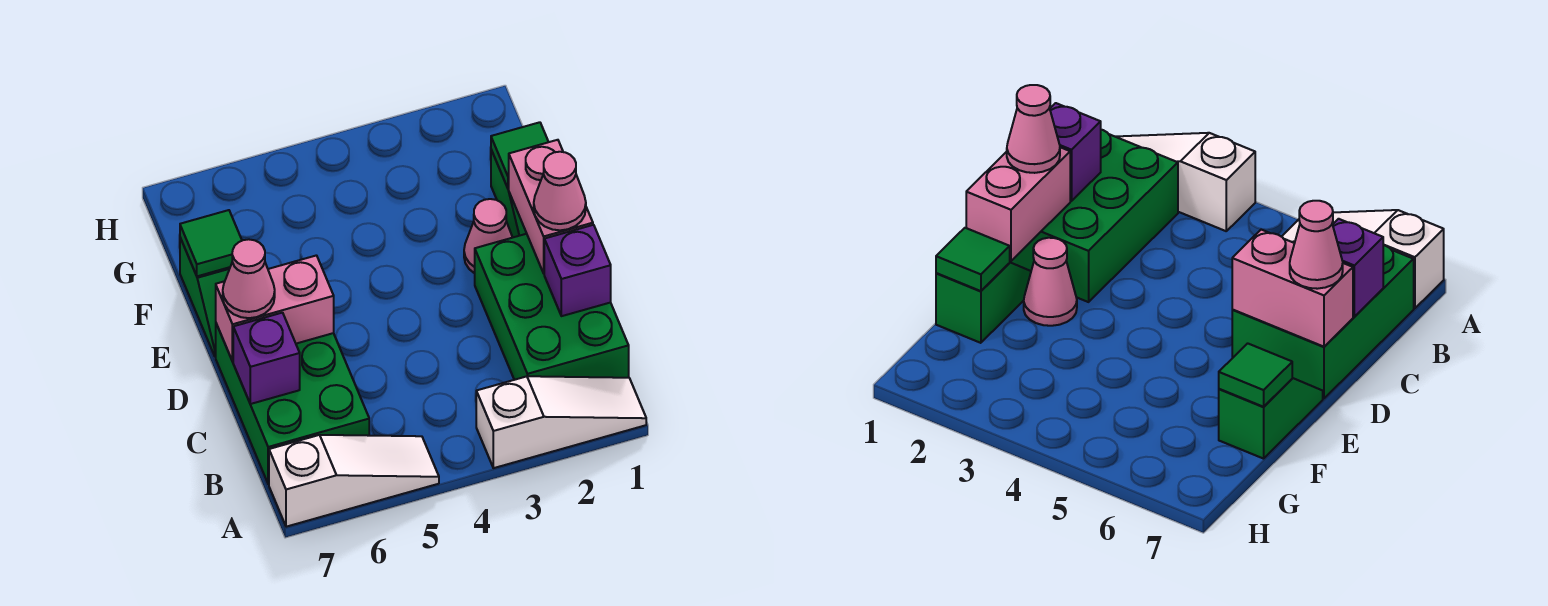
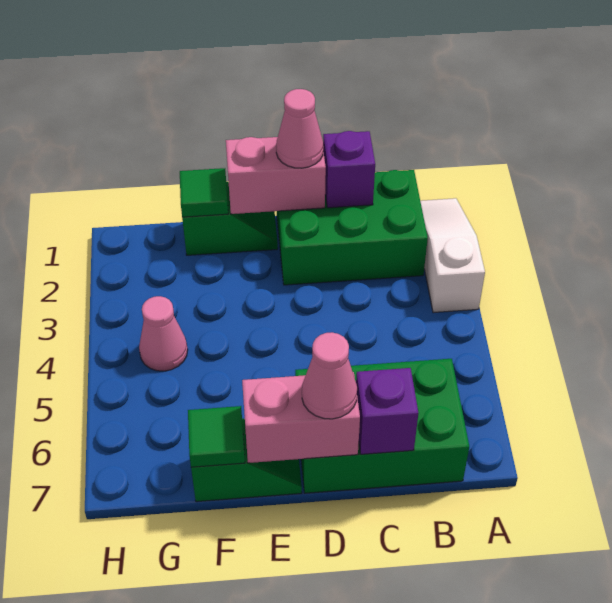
white 1x3 slope [269,435,439,527] -> none
pink 1x2 brick [216,255,334,362] -> pink 1x2 brick turned to [242,372,360,463]
pink 1x1 cone [464,199,513,273] -> pink 1x1 cone moved to [139,296,188,371]

